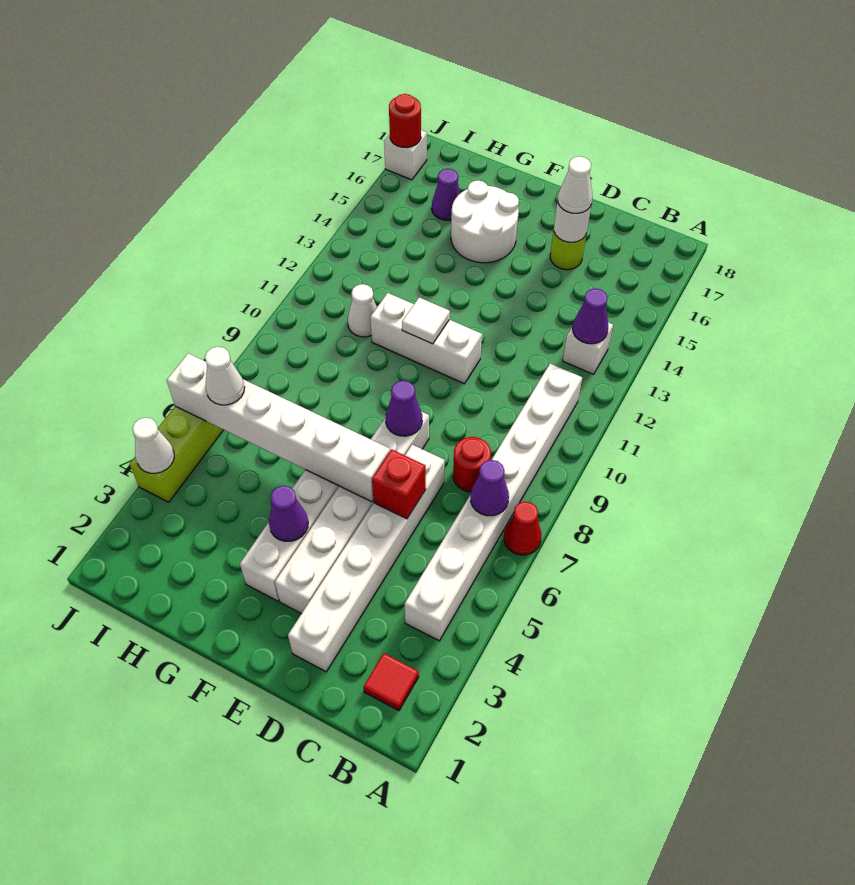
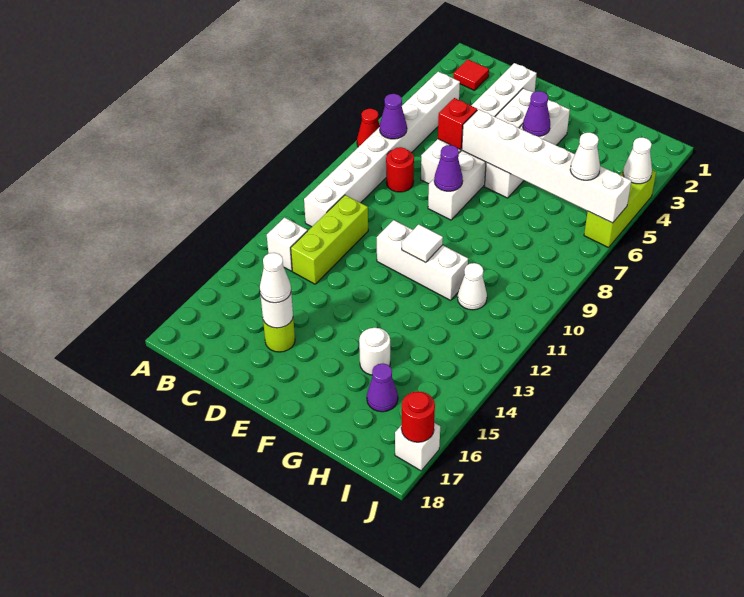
purple 1x1 cone [573,289,608,344] -> none
none -> lime 1x3 brick [291,195,368,284]
white 2x2 round brick [451,180,519,263] -> white 1x1 round brick [359,328,390,375]

